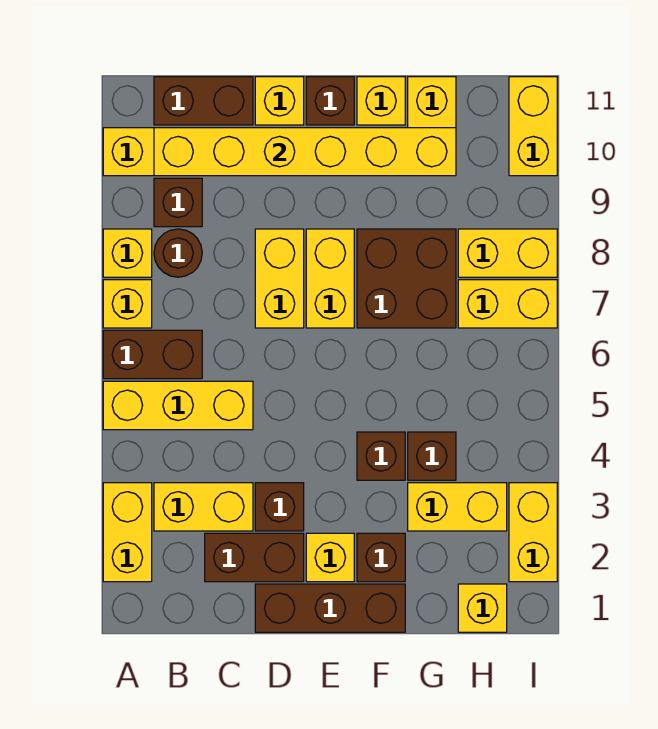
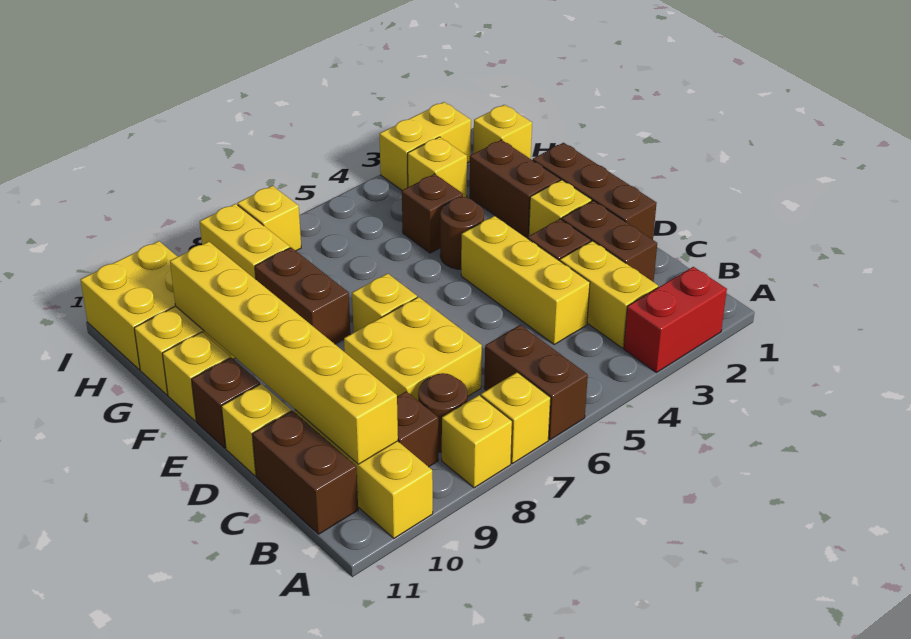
yellow 1x2 brick [103,483,152,582] -> red 1x2 brick [624,267,727,373]
yellow 1x3 brick [103,381,253,430] -> yellow 1x3 brick moved to [461,216,590,344]
yellow 1x2 brick [255,229,304,328] -> yellow 2x2 brick [344,297,482,400]
yellow 1x2 brick [306,229,354,328] -> yellow 1x1 brick [352,273,417,332]
brown 1x1 brick [357,533,405,582] -> brown 1x2 brick [470,140,560,238]
brown 1x1 brick [357,432,405,480] -> brown 1x1 round brick [440,197,484,269]
brown 2x2 brick [357,229,456,328] -> brown 1x2 brick [255,248,350,344]
yellow 1x2 brick [408,483,507,531] -> yellow 1x1 brick [408,137,467,197]
yellow 1x2 brick [458,280,557,328] -> yellow 1x1 brick [237,186,301,251]
yellow 1x2 brick [509,77,557,176] -> yellow 2x2 brick [81,241,178,370]

